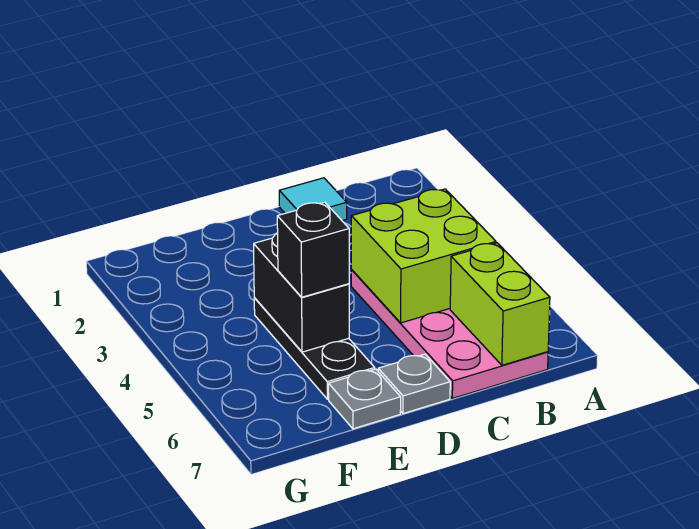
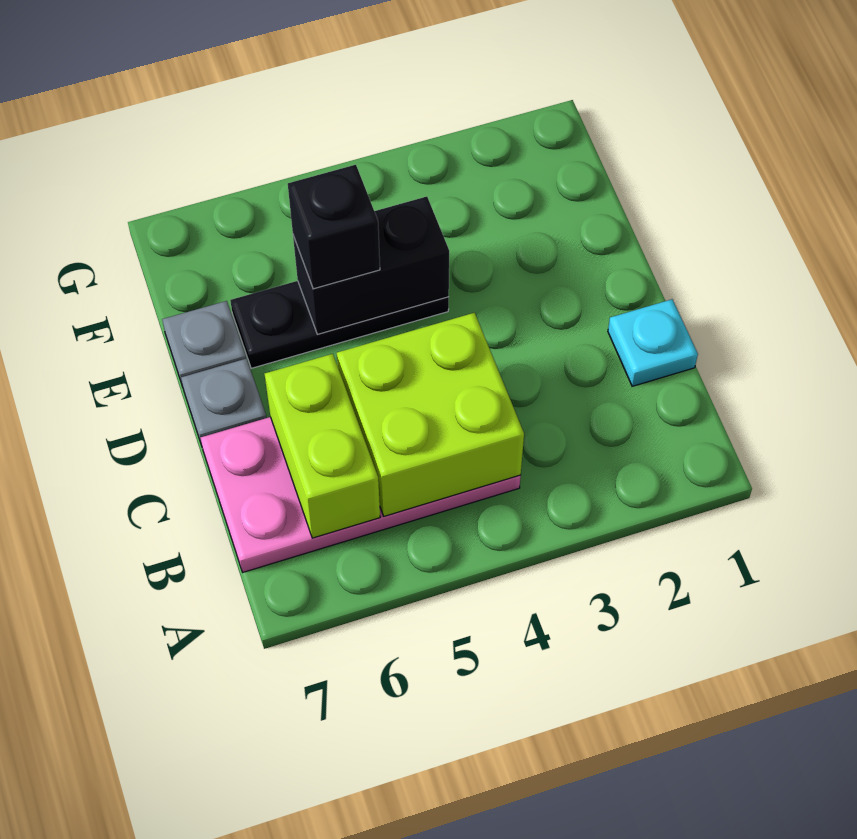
lime 1x2 brick [450,243,550,365] -> lime 1x2 brick turned to [265,354,380,538]
cyan 1x1 tile [279,178,347,221] -> cyan 1x1 plate [608,299,698,386]

